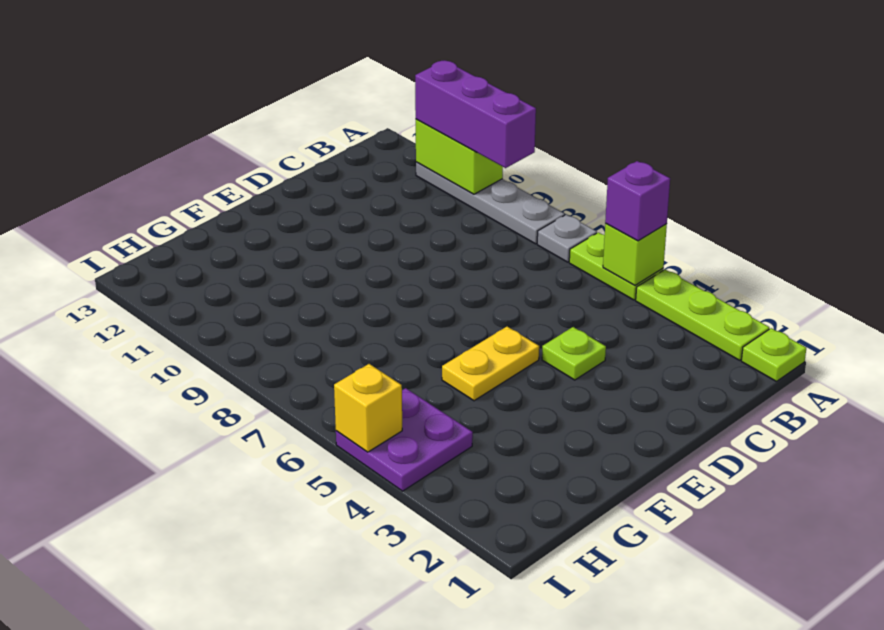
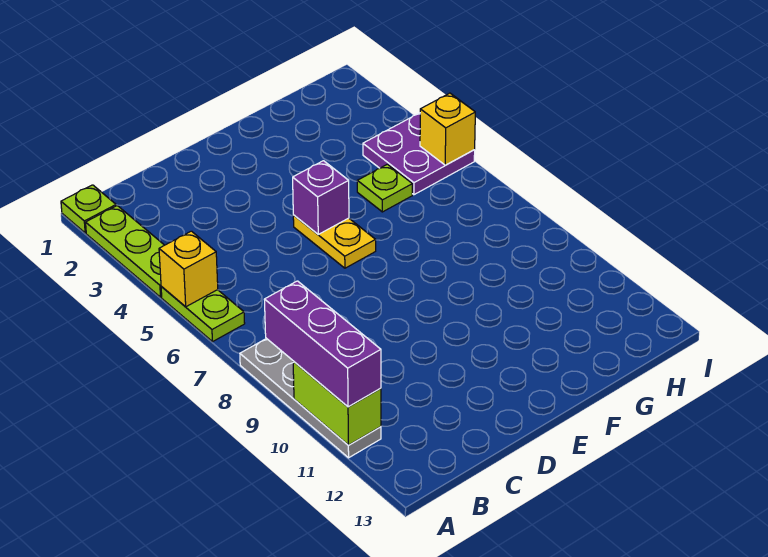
lime 1x1 brick [603,223,667,285] -> yellow 1x1 brick [159,231,218,307]
purple 1x1 brick [605,161,670,241] -> purple 1x1 brick moved to [293,161,349,234]
grey 1x1 plate [537,215,597,262] -> none
lime 1x1 plate [542,327,606,380] -> lime 1x1 plate moved to [357,164,412,212]
yellow 1x2 plate [442,327,539,401] -> yellow 1x2 plate turned to [293,215,376,268]

